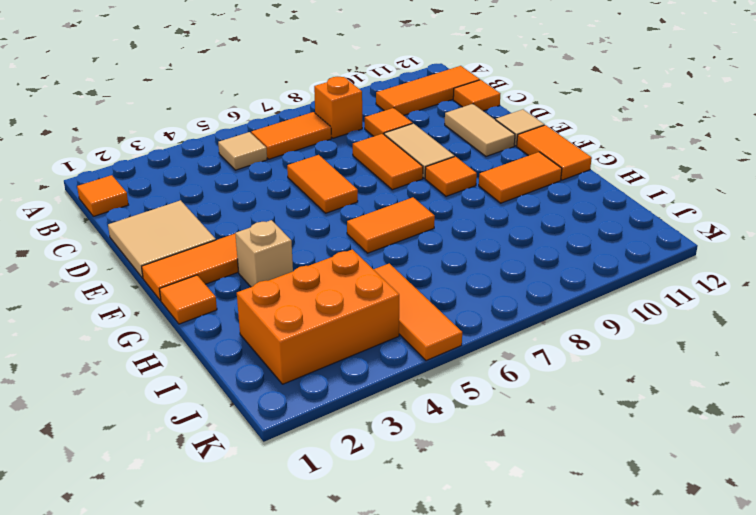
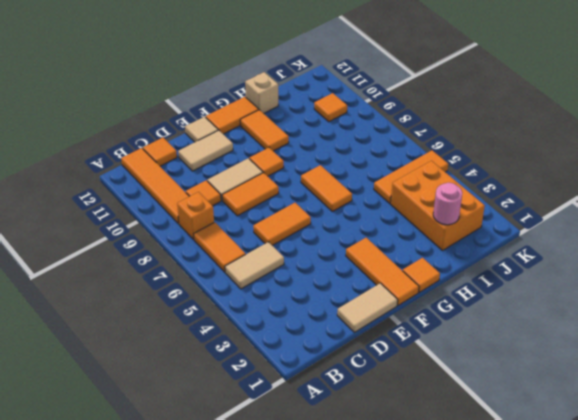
orange 1x1 tile [77,175,128,216] -> orange 1x1 tile moved to [314,93,347,122]
tan 1x1 tile [218,132,267,170] -> tan 1x2 tile [225,242,284,289]
orange 1x3 tile [376,66,480,115] -> orange 1x4 tile [121,148,189,224]
tan 2x2 tile [108,200,216,278] -> tan 1x2 tile [337,283,398,332]
tan 1x1 brick [235,220,293,287] -> tan 1x1 brick moved to [245,72,278,113]
none -> pink 1x1 round brick [433,183,462,225]

